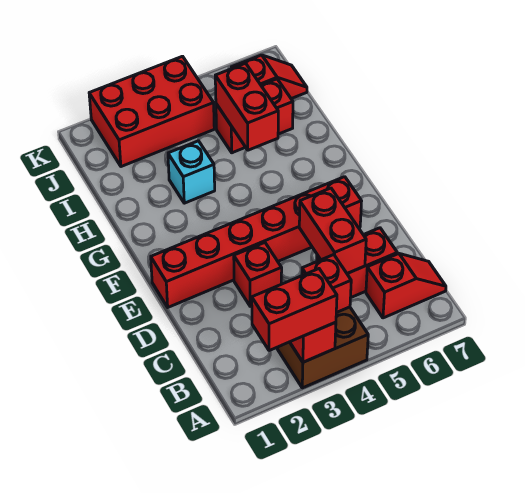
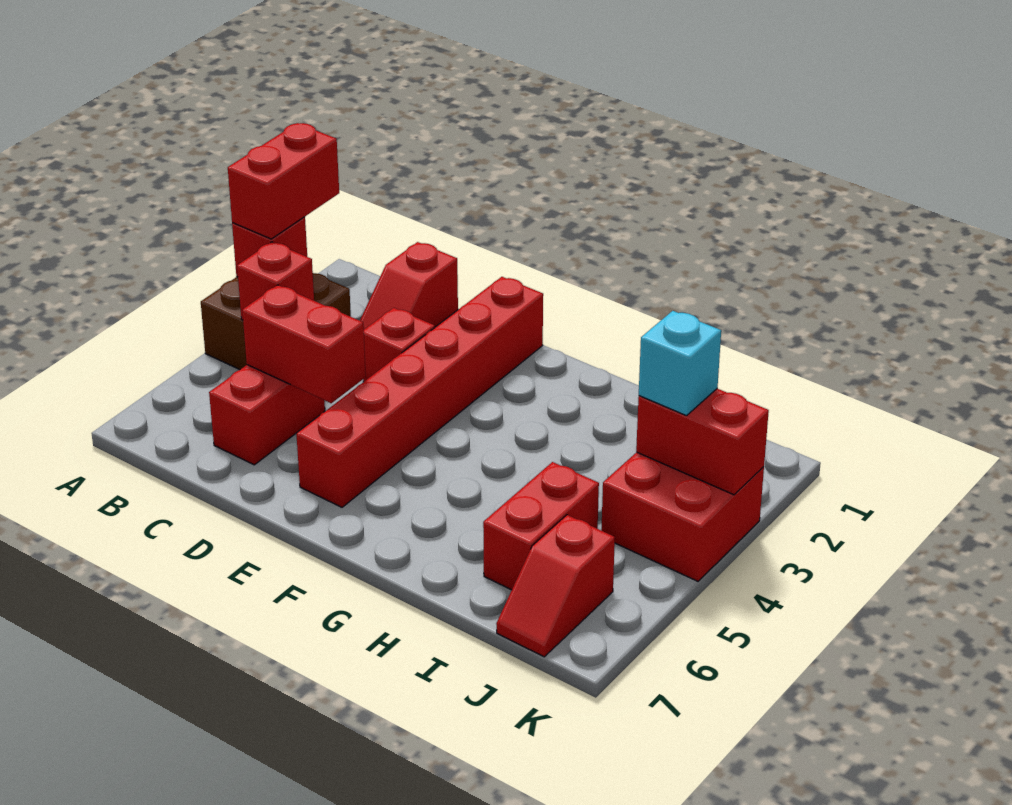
red 1x2 slope [366,254,446,318] -> red 1x2 slope moved to [360,242,458,329]
cyan 1x1 brick [168,141,215,203] -> cyan 1x1 brick moved to [639,311,721,416]
red 1x2 brick [215,63,278,150] -> red 1x2 brick moved to [636,389,769,495]
red 2x3 brick [89,56,214,167] -> red 2x2 brick [601,452,764,581]

